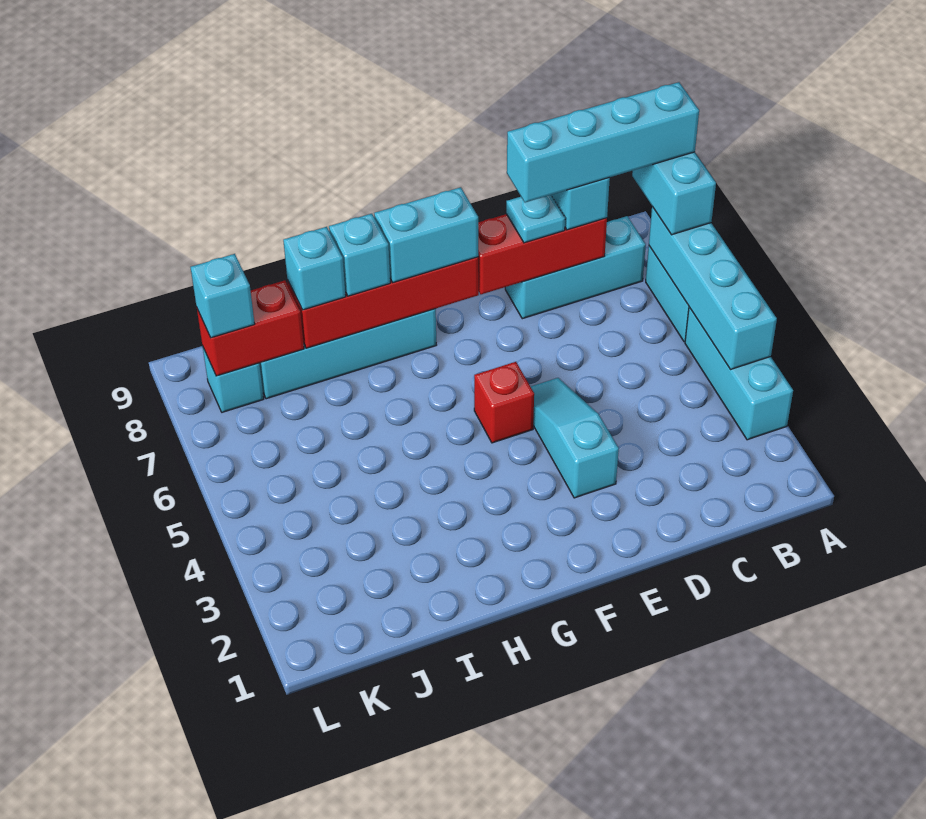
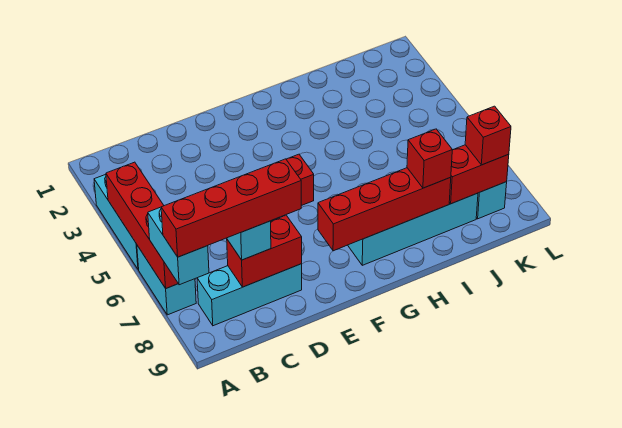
cyan 1x4 brick [649,207,777,370] -> red 1x4 brick [106,162,178,288]
cyan 1x4 brick [507,82,699,202] -> red 1x4 brick [161,159,301,257]
red 1x3 brick [478,214,607,294] -> red 1x2 brick [227,215,302,287]
cyan 1x1 plate [506,195,565,243] -> none
cyan 1x3 slope [531,378,619,498] -> none
cyan 1x2 brick [374,187,478,282] -> none
cyan 1x1 brick [329,214,390,296] -> none
cyan 1x1 brick [283,227,346,310] -> red 1x1 brick [407,129,452,188]
cyan 1x1 brick [191,254,255,338] -> red 1x1 brick [465,106,511,165]

